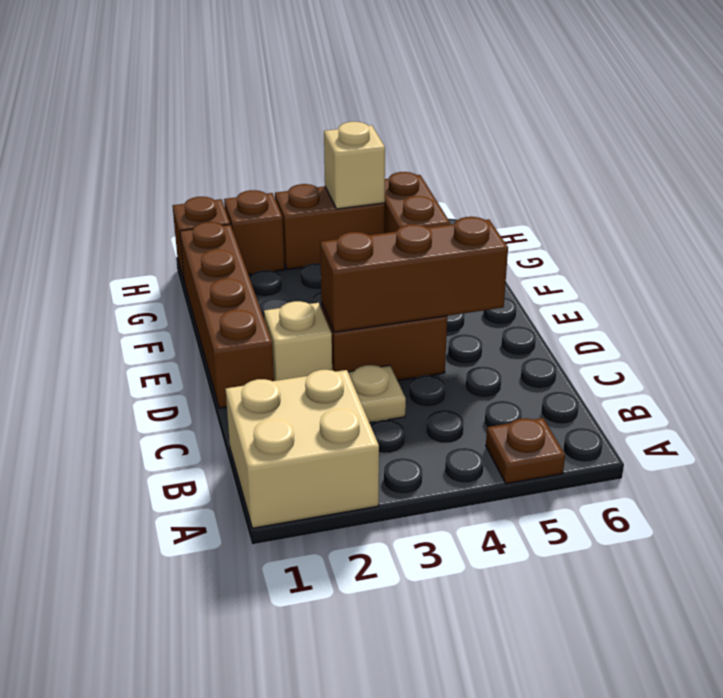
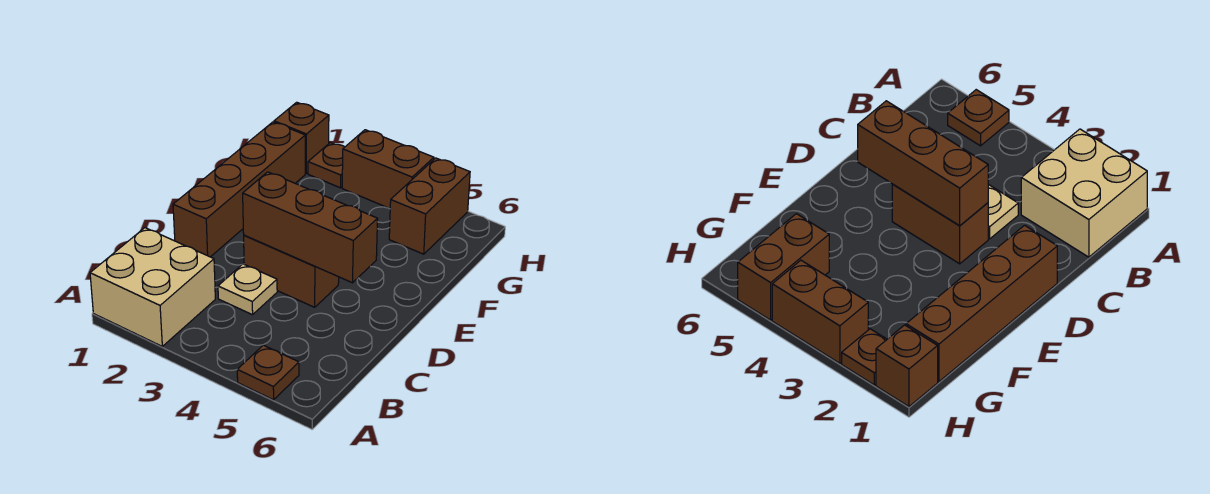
tan 1x1 brick [264,301,332,381] -> none
brown 1x1 brick [224,190,285,275] -> brown 1x1 plate [308,143,344,188]
tan 1x1 brick [324,122,385,209] -> none

